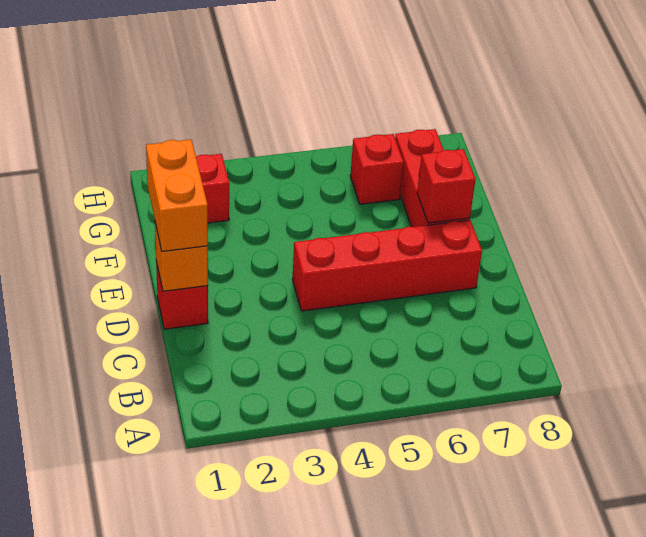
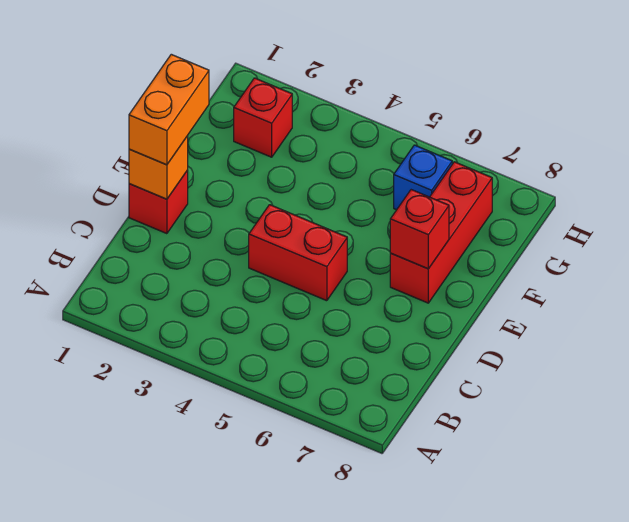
red 1x4 brick [292,220,482,311] -> red 1x2 brick [249,205,347,301]
red 1x1 brick [350,134,404,204] -> blue 1x1 brick [394,145,452,210]

